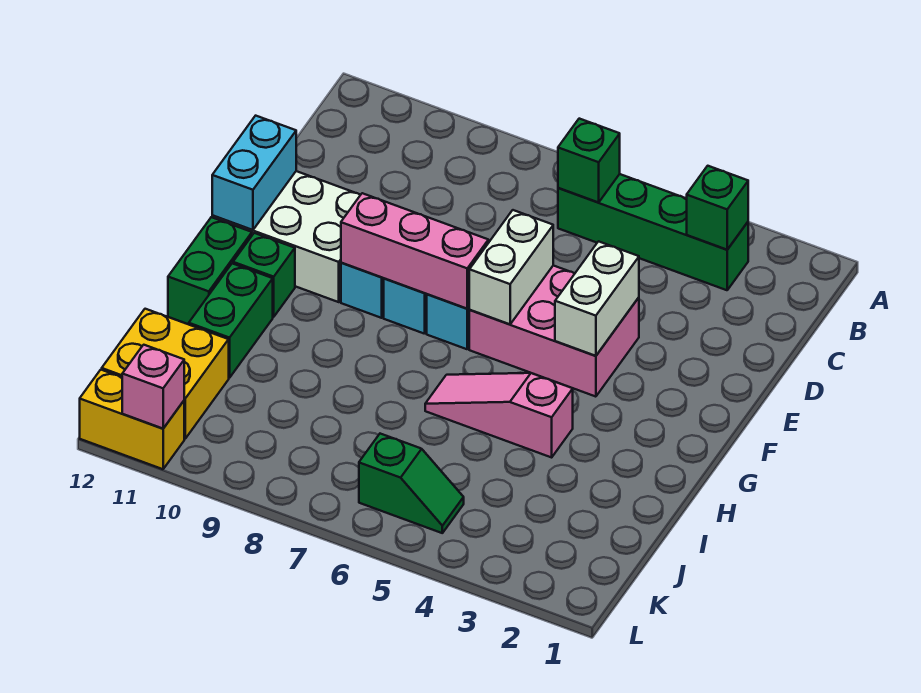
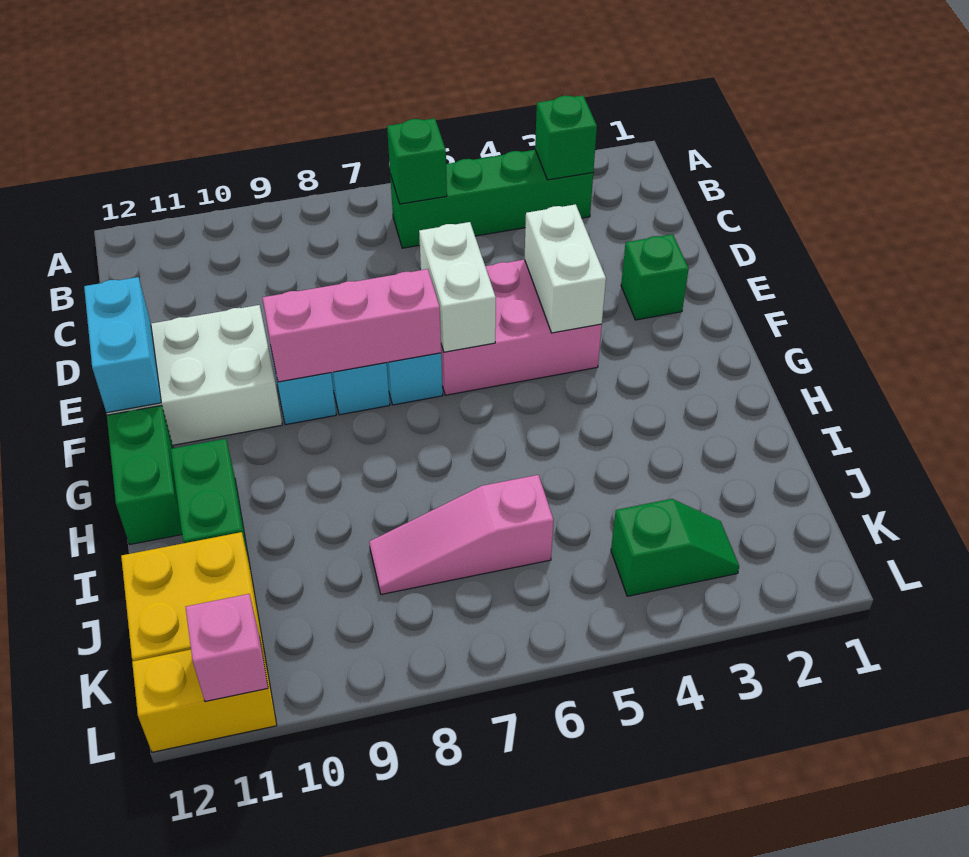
green 1x1 brick [233,233,295,317] -> green 1x1 brick moved to [621,234,689,320]
pink 1x3 slope [425,373,573,457] -> pink 1x3 slope moved to [369,475,554,594]
green 1x2 slope [359,434,464,533] -> green 1x2 slope moved to [611,499,739,596]

